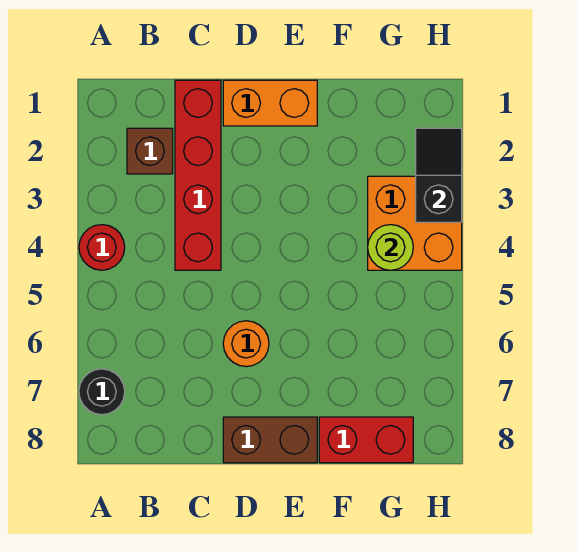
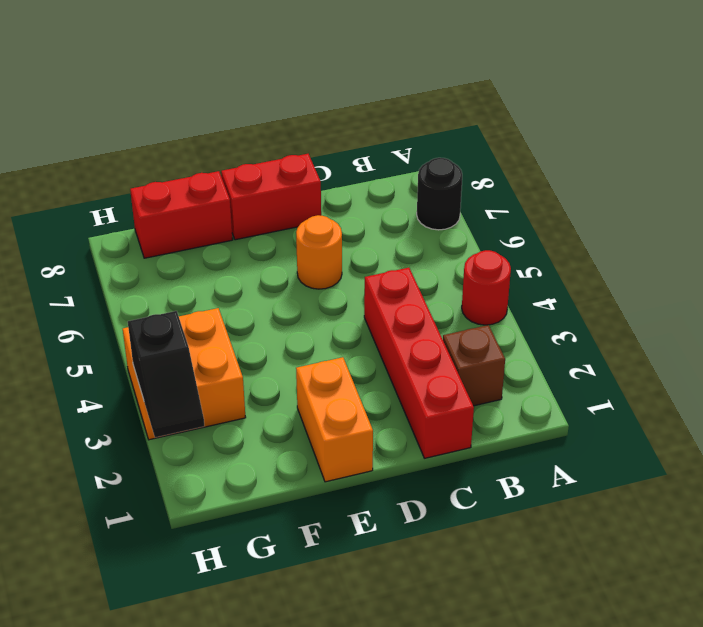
orange 1x2 brick [223,80,317,126] -> orange 1x2 brick turned to [296,357,373,482]
brown 1x2 brick [223,417,317,463] -> red 1x2 brick [221,154,321,240]
lime 1x1 round brick [368,225,413,270] -> none

